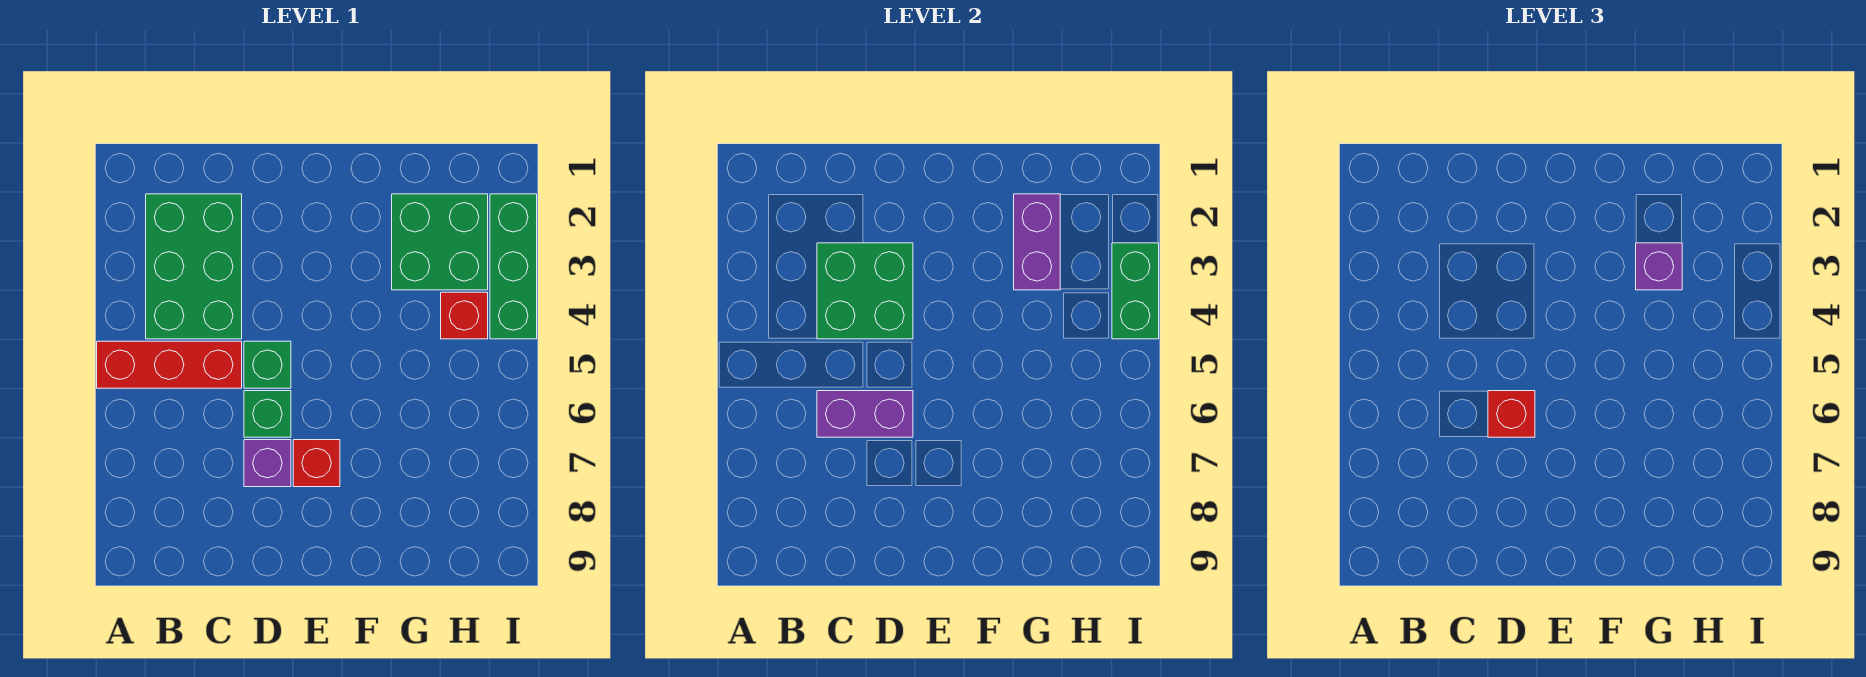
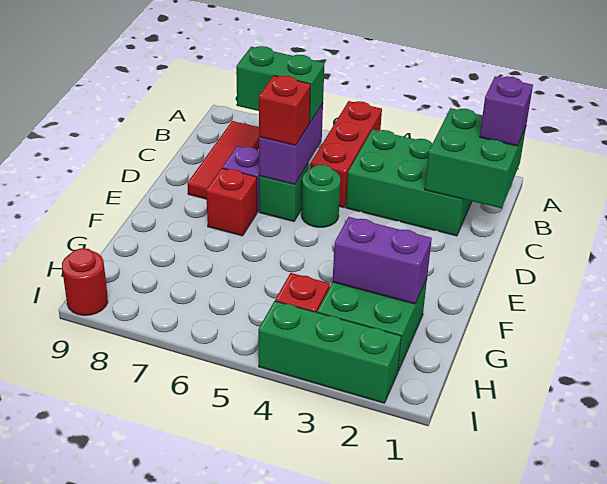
none -> red 1x3 tile [187,121,259,199]
green 2x2 brick [817,243,913,339] -> green 2x2 brick moved to [425,108,526,208]
green 1x1 brick [244,341,291,388] -> green 1x1 round brick [301,165,340,227]
purple 1x1 brick [1636,243,1682,290] -> purple 1x1 brick moved to [480,76,533,146]
green 1x2 brick [1112,243,1159,339] -> green 1x2 brick moved to [236,46,325,123]
none -> red 1x1 round brick [62,248,108,315]

